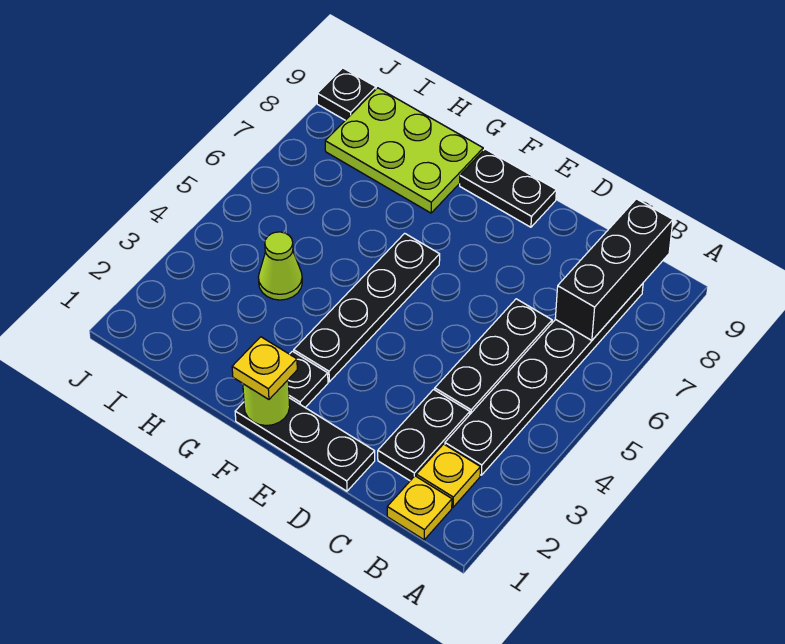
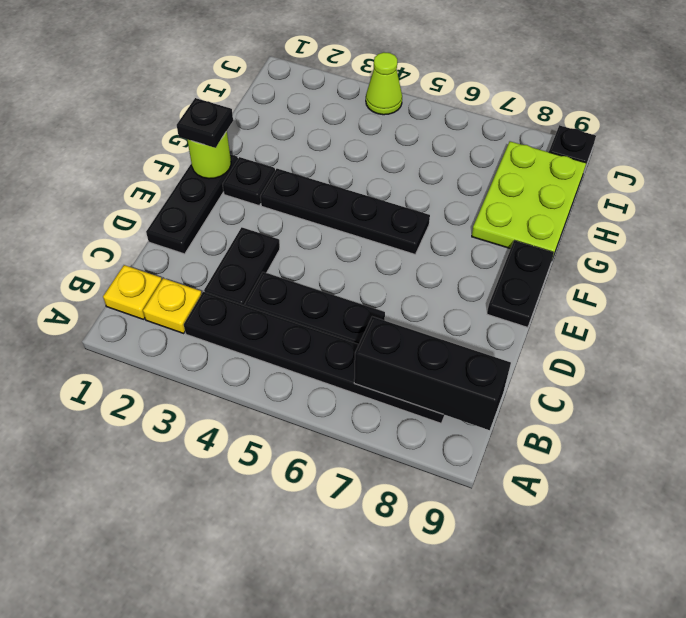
black 1x2 plate [378,390,470,481] -> black 1x2 plate turned to [204,227,280,306]
yellow 1x1 plate [232,337,297,399] -> black 1x1 plate [177,98,233,148]
lime 1x1 cone [258,232,302,300] -> lime 1x1 cone moved to [366,52,402,115]

